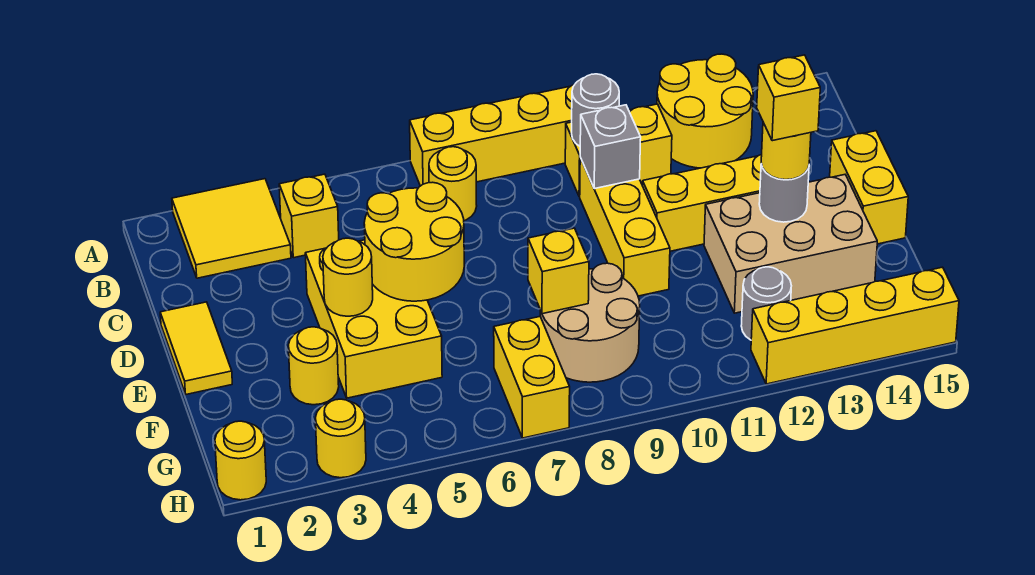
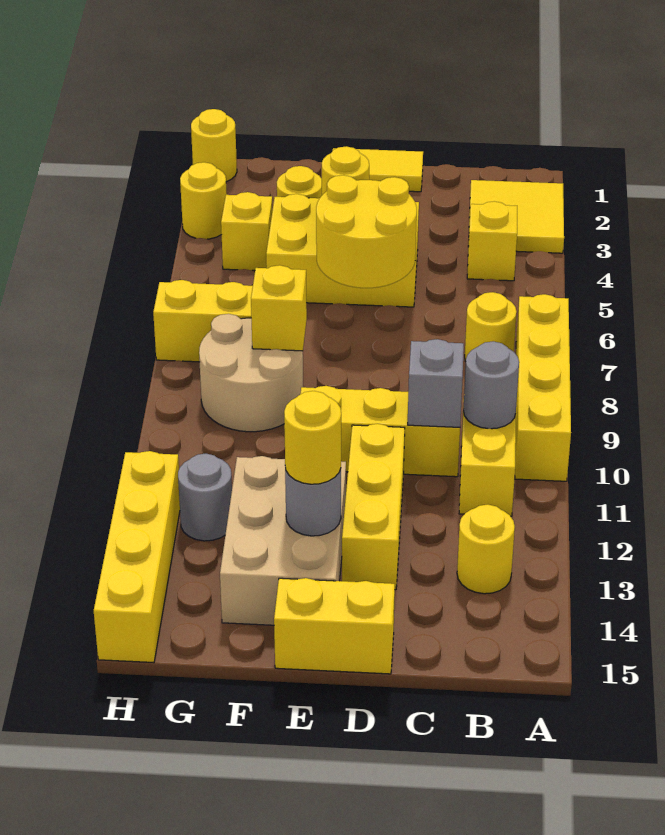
yellow 2x2 round brick [657,54,753,168] -> yellow 1x1 round brick [457,504,515,594]
yellow 1x1 brick [757,55,820,141] -> yellow 1x1 brick moved to [221,192,272,271]

